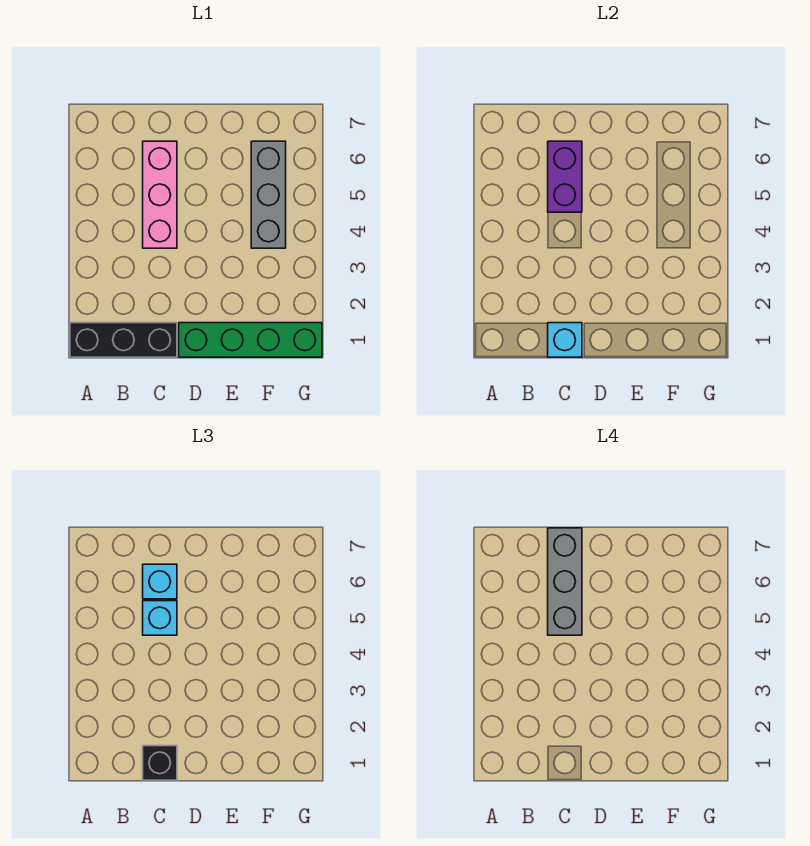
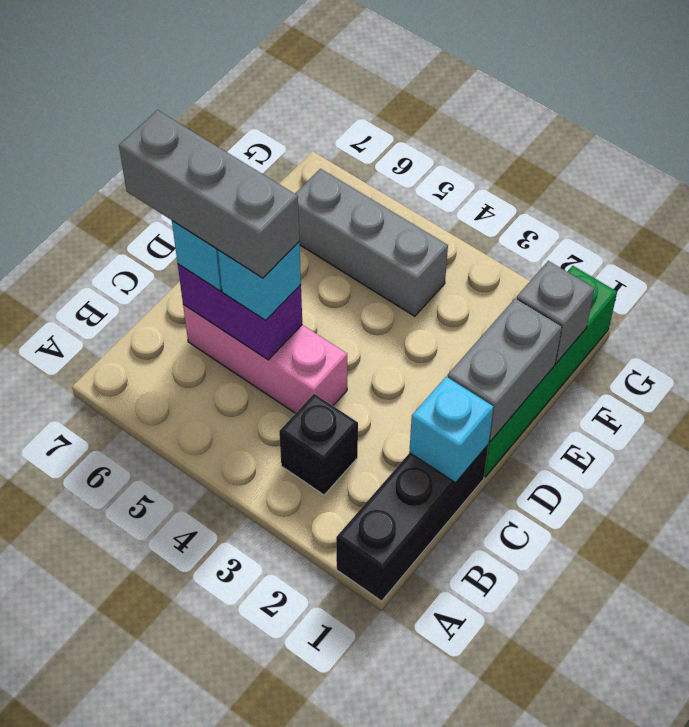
black 1x1 brick [143,746,177,780] -> black 1x1 brick moved to [279,394,358,495]
none -> grey 1x2 brick [448,298,562,441]
none -> grey 1x1 brick [517,261,595,363]

